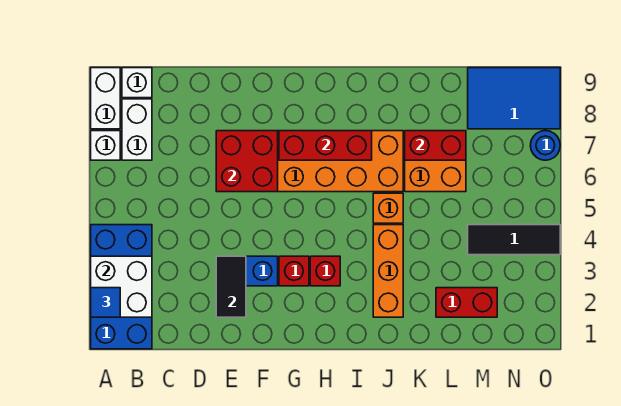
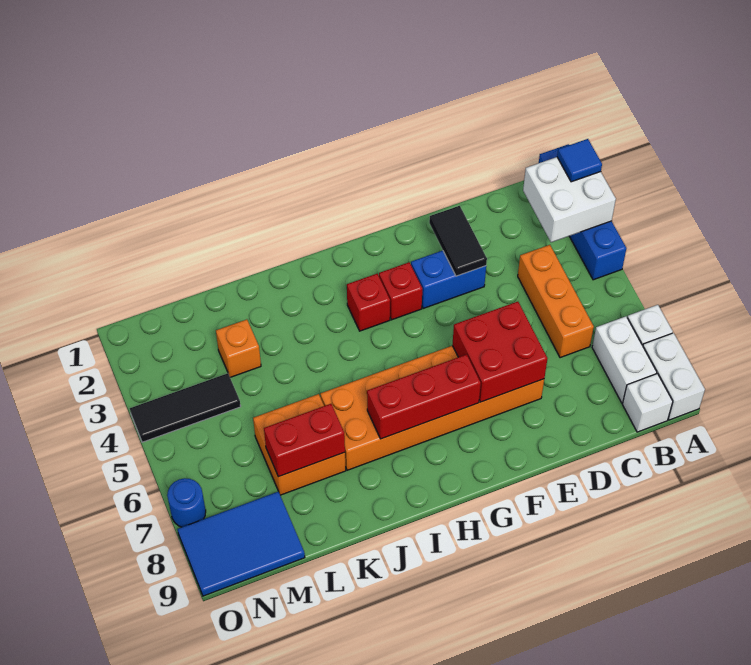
blue 2x4 brick [91,225,152,349] -> blue 1x4 brick [539,144,627,280]
orange 1x3 brick [373,225,403,317] -> orange 1x3 brick moved to [518,245,594,358]
orange 1x1 brick [373,193,403,223] -> orange 1x1 brick moved to [216,319,261,377]
red 1x2 brick [436,288,497,317] -> none

